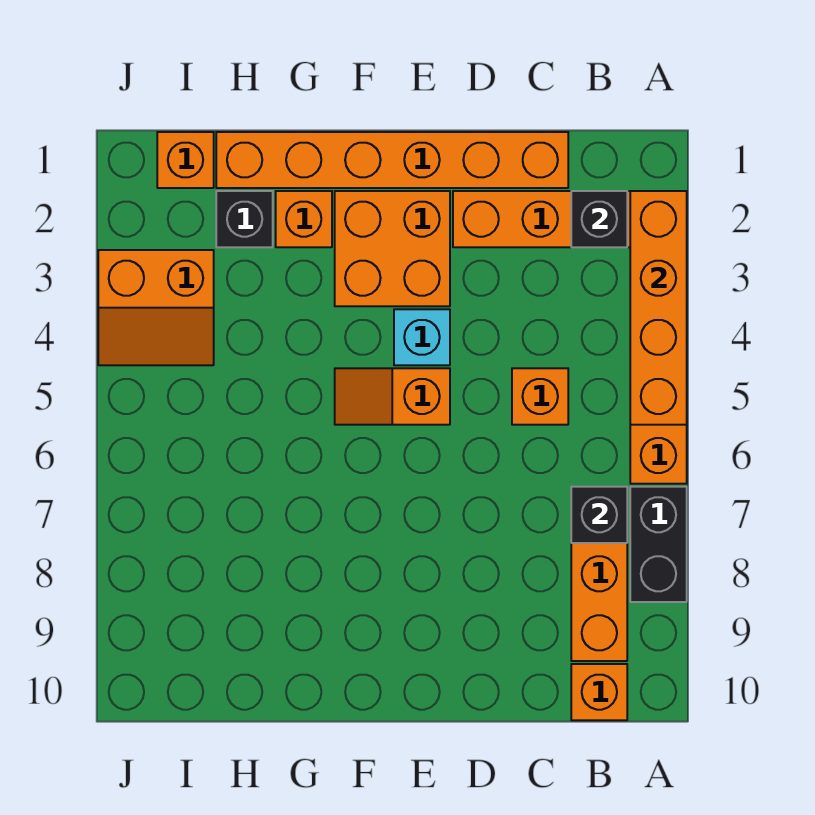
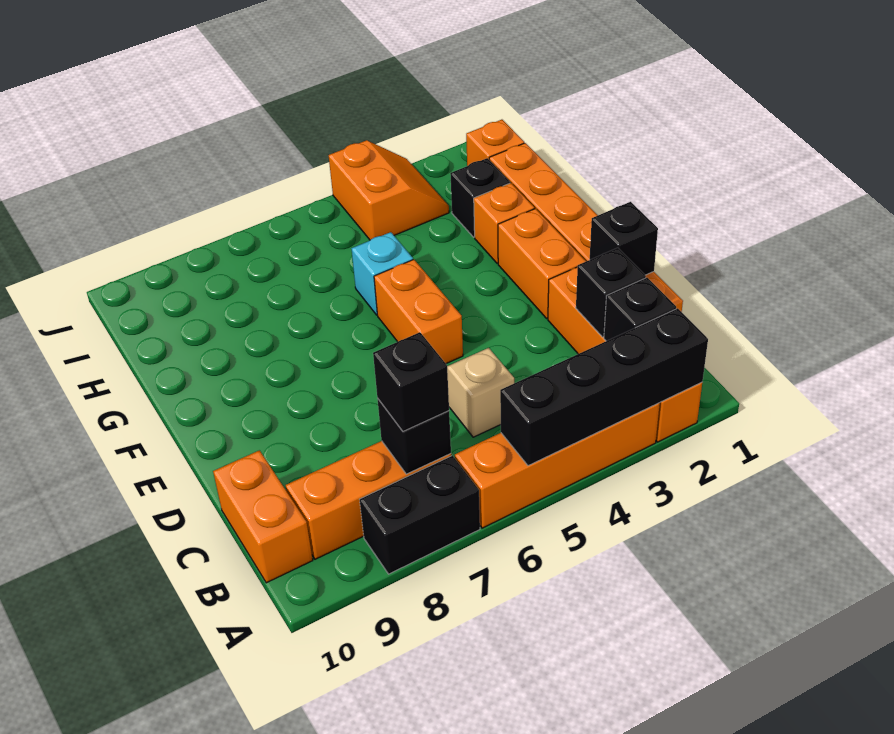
orange 1x4 brick [630,191,687,425] -> black 1x4 brick [500,308,708,466]
none -> black 1x1 brick [373,332,449,431]
orange 1x1 brick [571,664,627,720] -> orange 1x2 brick [213,450,313,583]
none -> black 1x1 brick [576,248,646,337]
orange 1x1 brick [512,368,568,425] -> tan 1x1 brick [447,348,514,437]
none -> black 1x1 brick [590,202,658,275]
orange 2x2 brick [335,191,450,306] -> orange 1x2 brick [498,209,586,318]
cyan 1x1 brick [394,309,450,365] -> cyan 1x1 brick moved to [351,232,413,315]
orange 1x2 slope [335,368,450,425] -> orange 1x2 brick [374,260,463,364]
orange 2x2 slope [98,250,214,365] -> orange 2x2 slope turned to [329,140,449,240]

